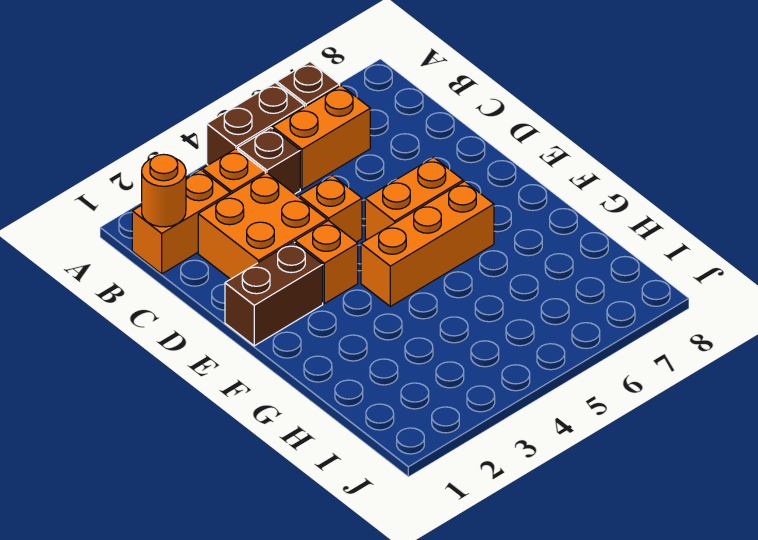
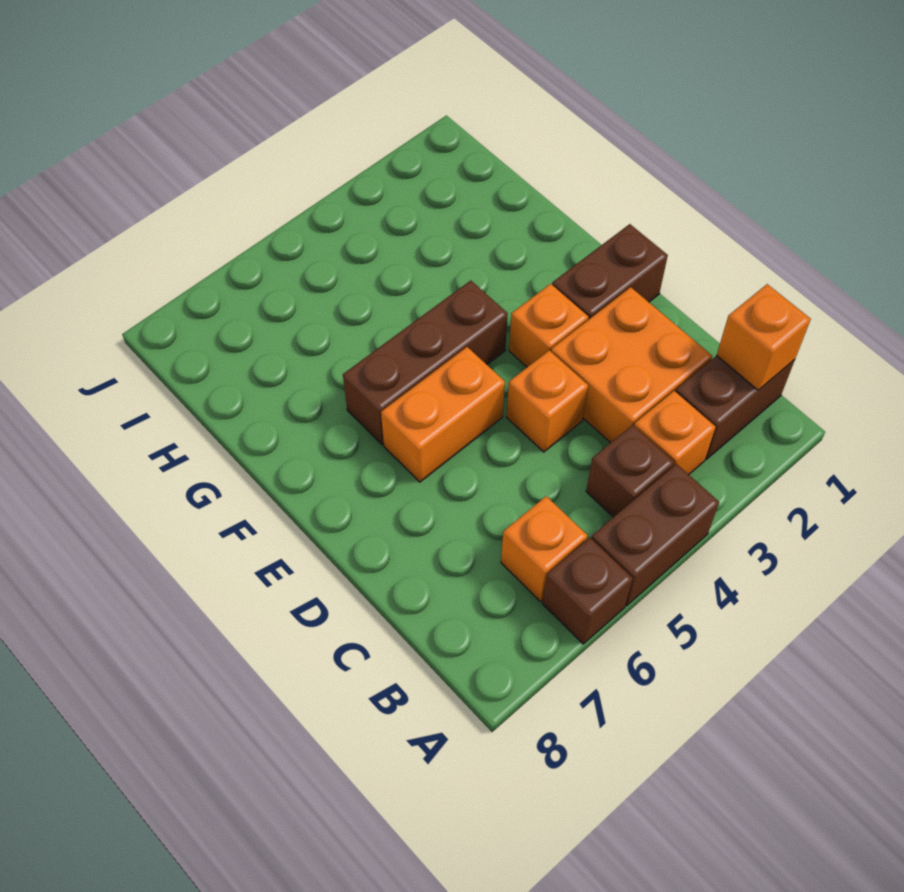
orange 1x2 brick [132,170,230,274] -> brown 1x2 brick [675,356,795,459]
orange 1x1 round brick [142,154,186,227] -> orange 1x1 brick [716,284,811,390]
orange 1x2 brick [273,86,370,190] -> orange 1x1 brick [501,496,588,602]
orange 1x3 brick [361,181,494,306] -> brown 1x3 brick [343,280,508,445]

